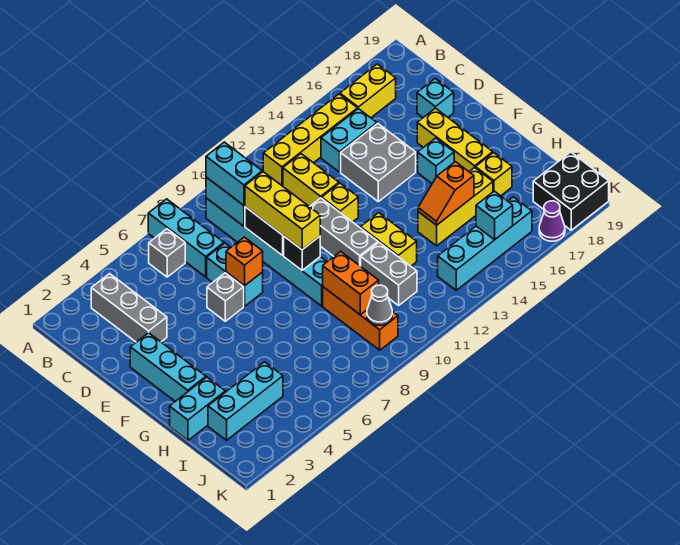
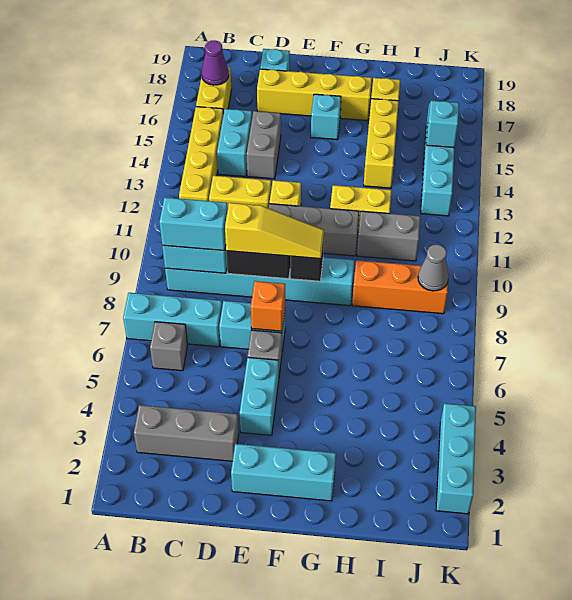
yellow 1x3 brick [245,172,320,250] -> yellow 1x3 slope [225,203,324,259]
grey 2x2 brick [341,124,416,202] -> grey 1x2 brick [247,111,281,179]
yellow 1x3 brick [417,108,493,171] -> yellow 1x4 brick [257,69,372,121]
cyan 1x2 brick [170,377,225,440] -> cyan 1x2 brick moved to [240,357,279,435]
orange 1x2 brick [323,251,379,315] -> none
orange 1x2 slope [418,162,474,225] -> none
cyan 1x3 brick [208,362,283,440] -> cyan 1x3 brick moved to [436,403,476,514]
black 2x2 brick [533,152,609,230] -> none
purple 1x1 cone [539,201,565,241] -> purple 1x1 cone moved to [202,40,229,85]

